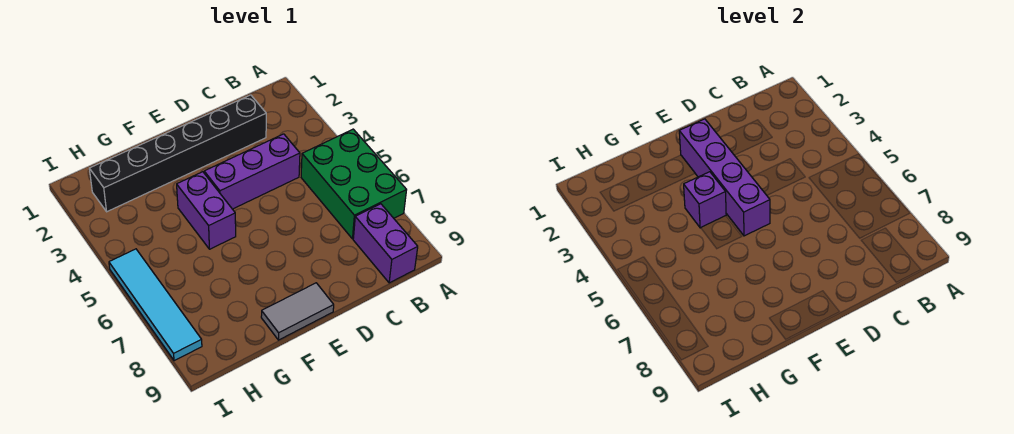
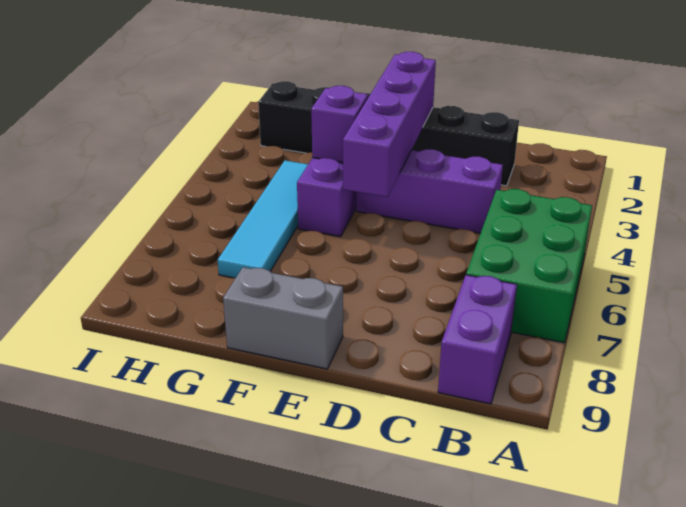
grey 1x2 tile [261,283,334,340] -> grey 1x2 brick [223,267,343,369]
cyan 1x4 tile [109,249,202,361] -> cyan 1x4 tile moved to [218,160,308,278]

